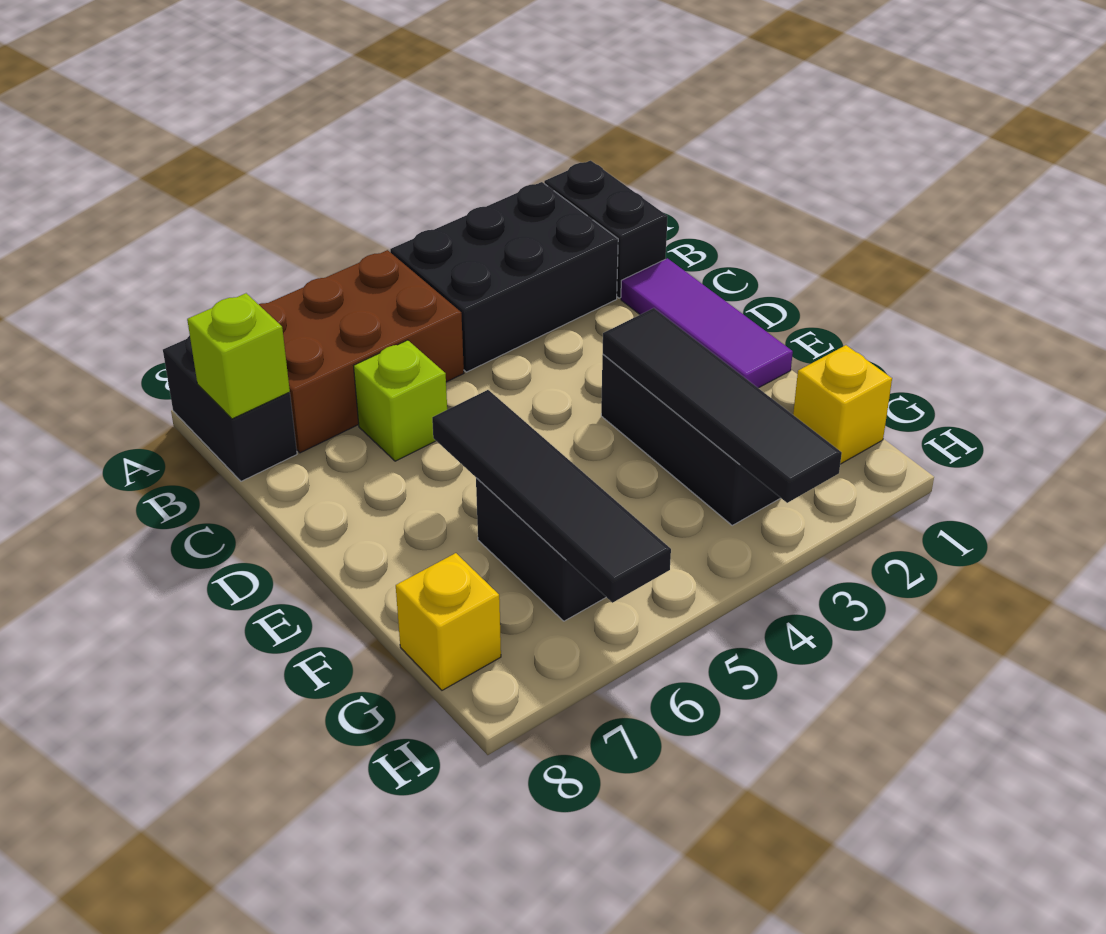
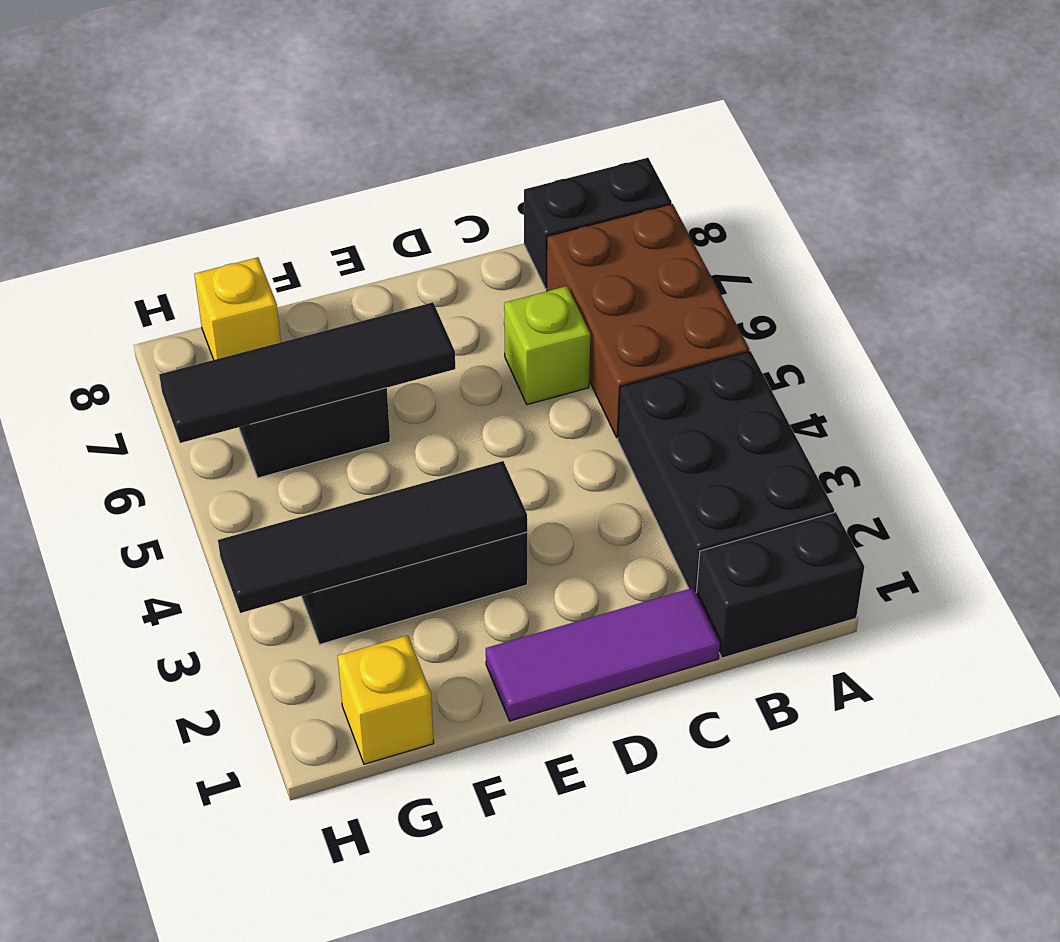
lime 1x1 brick [187,293,290,419] -> none

